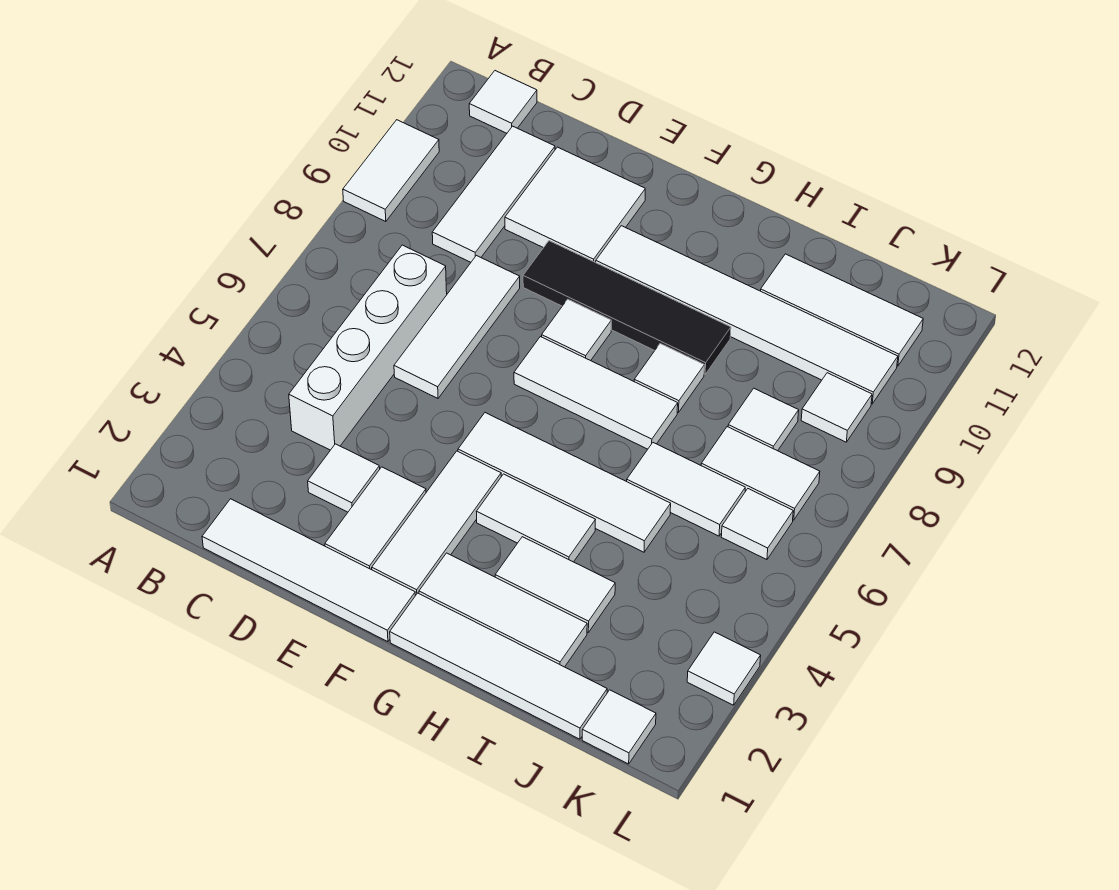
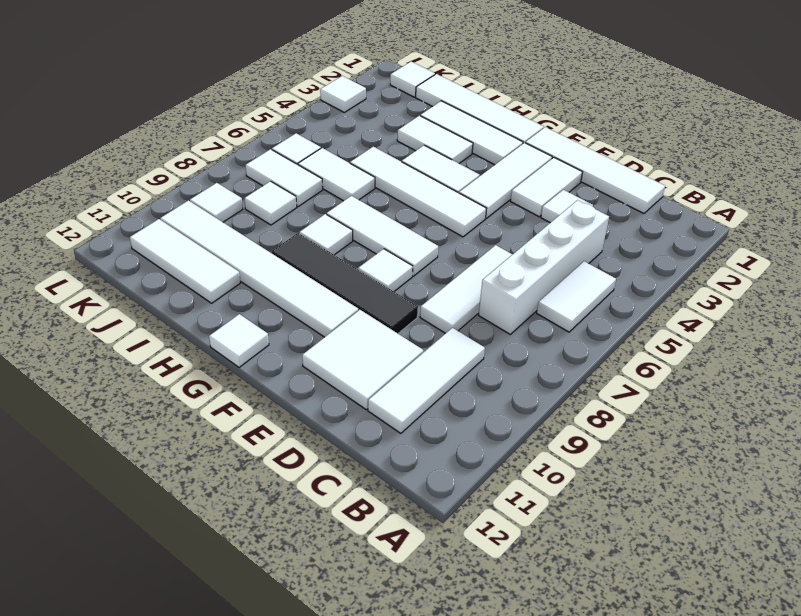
white 1x2 tile [343,120,439,222] -> white 1x2 tile moved to [537,261,616,332]
white 1x1 tile [469,71,537,133] -> white 1x1 tile moved to [209,314,269,367]

